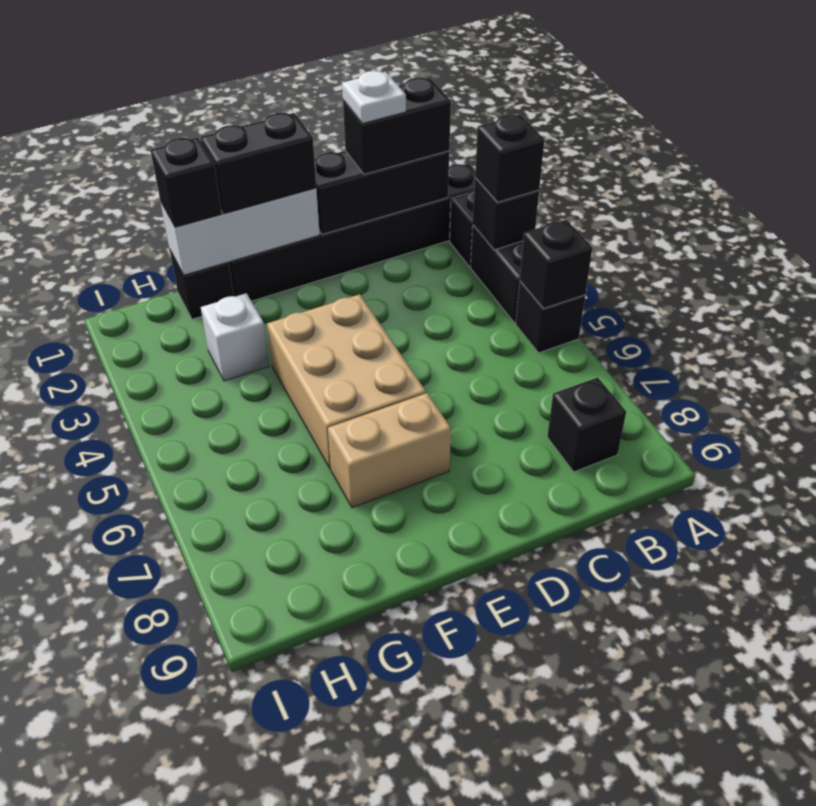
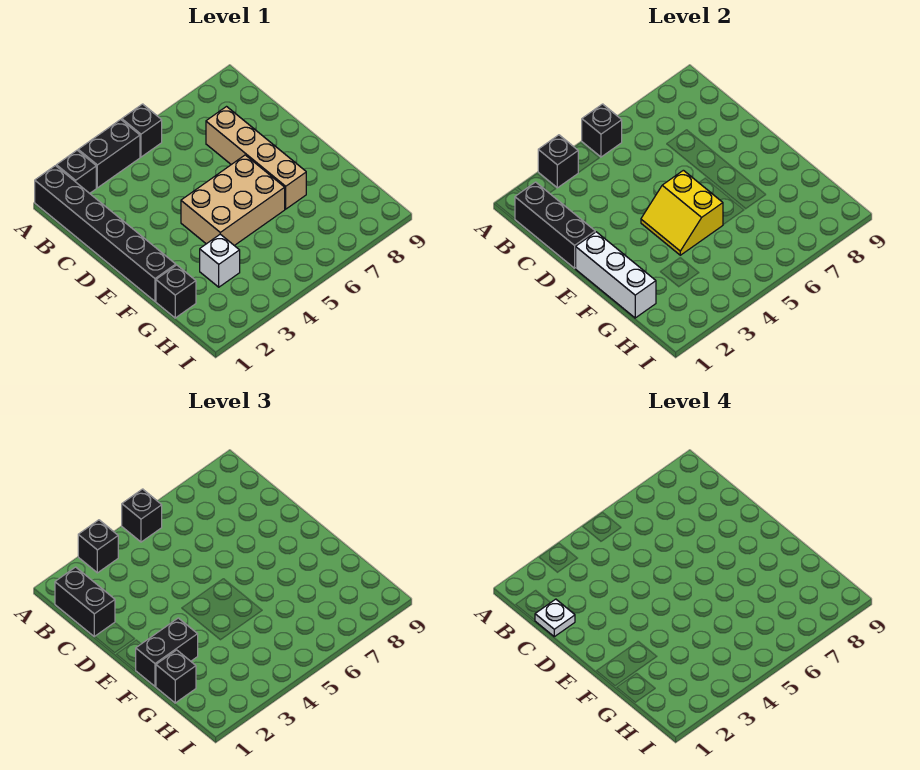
black 1x1 brick [547,377,626,472] -> black 1x1 brick moved to [122,489,162,542]
black 1x2 brick [201,113,316,214] -> black 1x2 brick turned to [136,618,198,686]
none -> yellow 2x2 slope [641,170,723,255]
tan 1x2 brick [328,393,451,508] -> tan 1x4 brick [206,107,306,209]

